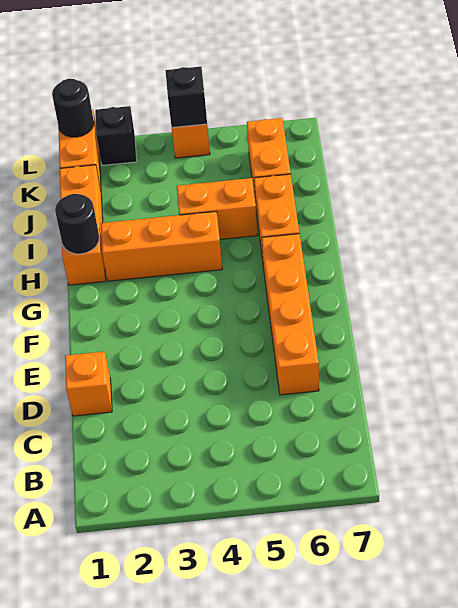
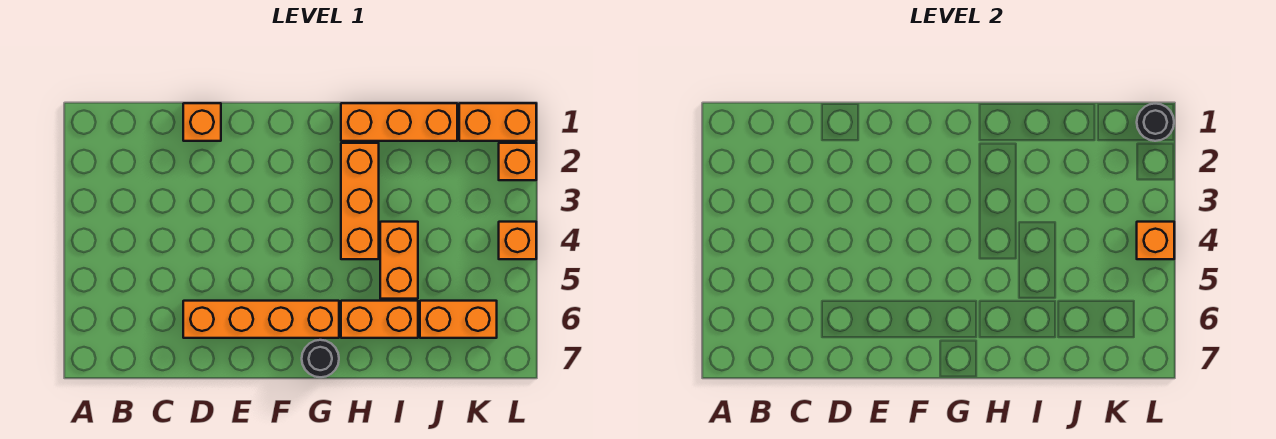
black 1x1 round brick [55,194,99,254] -> black 1x1 round brick moved to [302,340,339,377]
black 1x1 brick [95,106,137,165] -> orange 1x1 brick [499,143,536,180]
black 1x1 brick [165,67,207,128] -> orange 1x1 brick [1137,222,1174,259]

